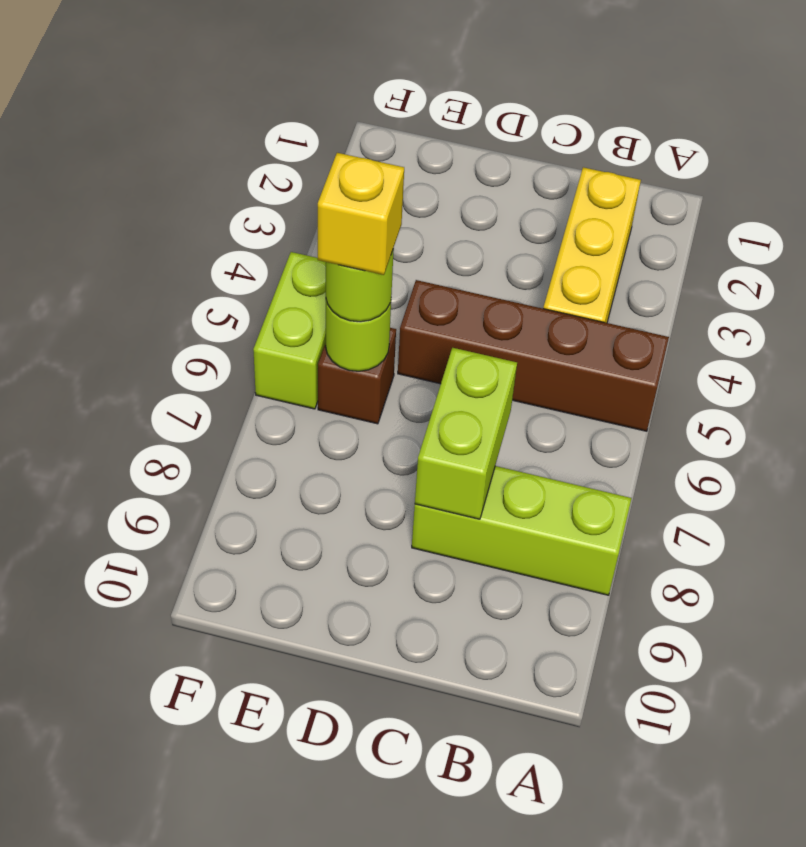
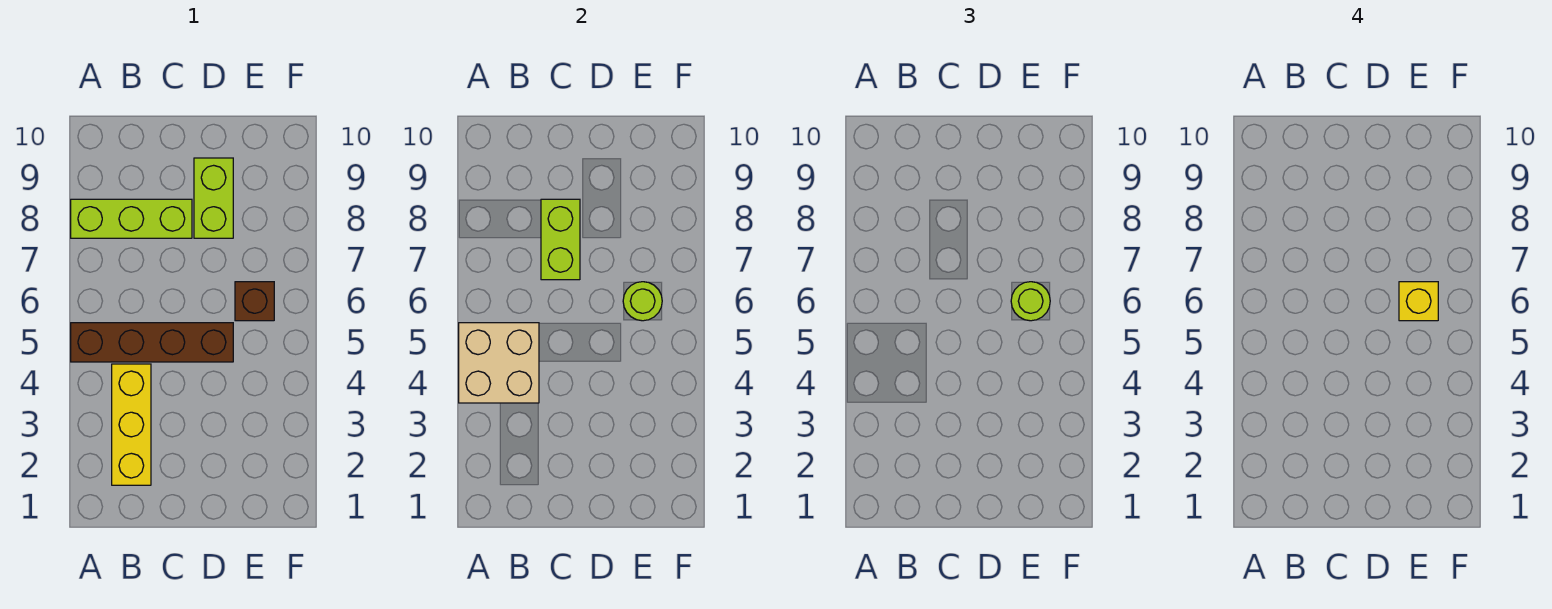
none -> tan 2x2 brick [459,323,539,403]
lime 1x2 brick [253,252,326,409] -> lime 1x2 brick moved to [194,158,233,238]

